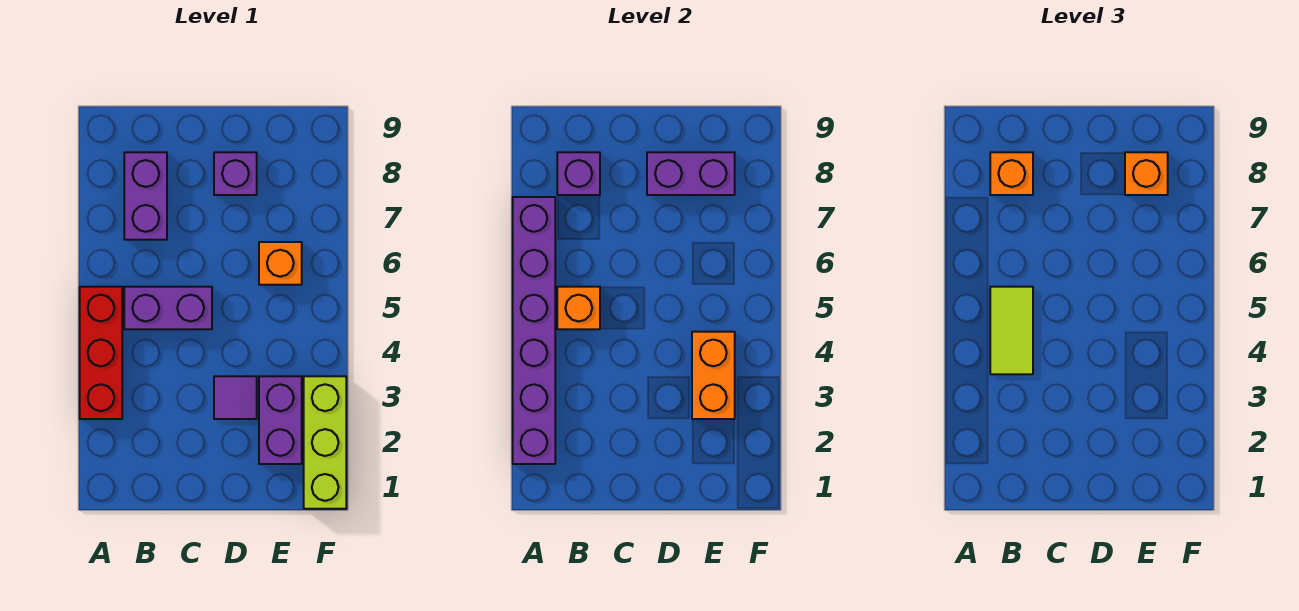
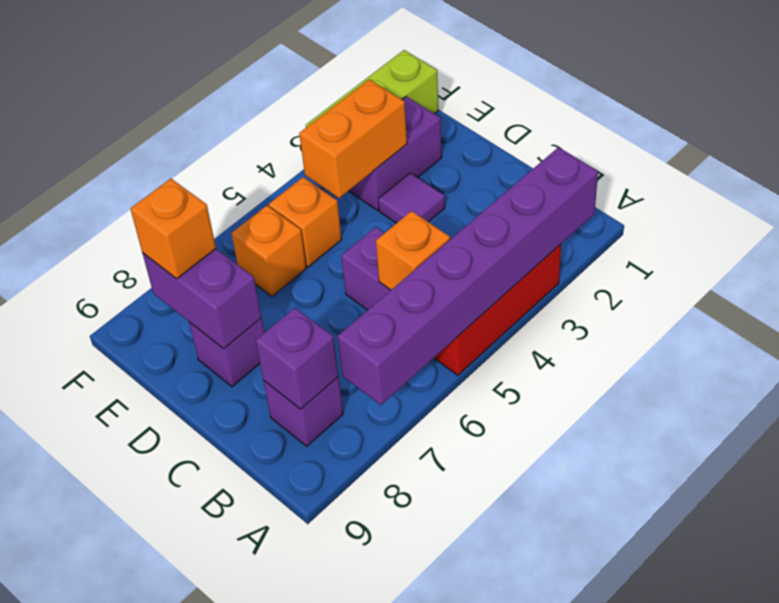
lime 1x2 tile [990,287,1033,374] -> none
purple 1x2 brick [124,152,167,240] -> purple 1x1 brick [264,377,343,446]
orange 1x1 brick [990,152,1033,195] -> orange 1x1 brick moved to [269,177,342,267]

